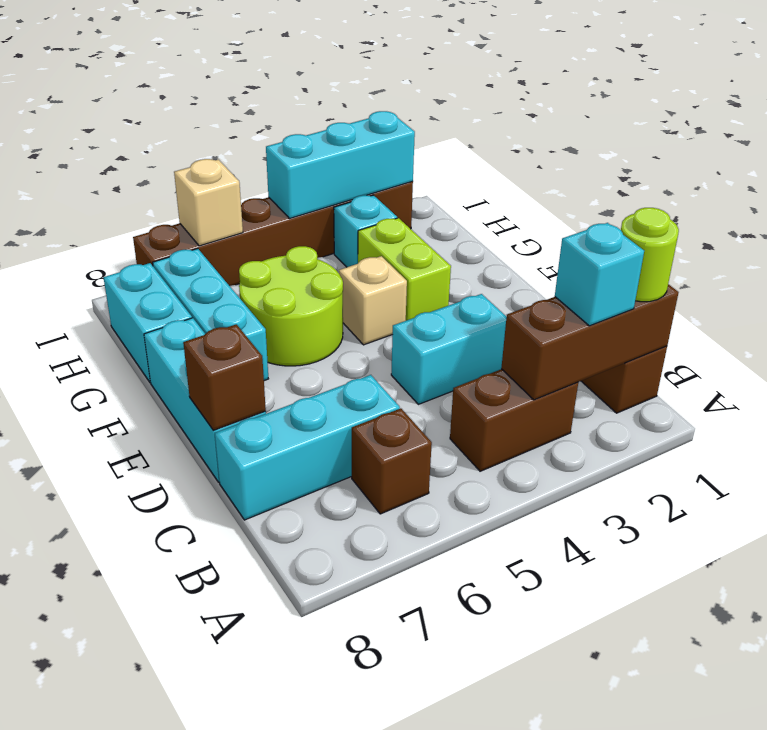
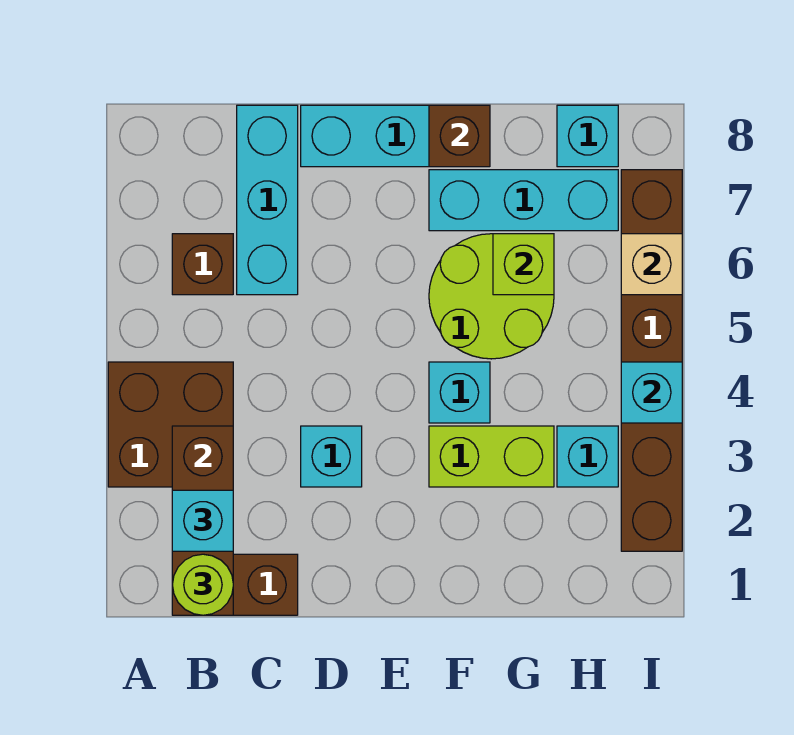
brown 1x2 brick [450,369,578,471] -> brown 2x2 brick [108,362,233,487]
cyan 1x2 brick [391,294,507,404] -> cyan 1x1 brick [301,426,362,487]
brown 1x1 brick [183,324,266,430] -> brown 1x1 brick moved to [429,105,490,167]
tan 1x1 brick [339,256,407,345] -> cyan 1x1 brick [429,362,490,423]
none -> lime 1x1 brick [493,234,554,295]
cyan 1x2 brick [104,263,192,383] -> cyan 1x1 brick [557,105,618,167]
cyan 1x3 brick [266,111,415,218] -> cyan 1x1 brick [621,362,682,423]

